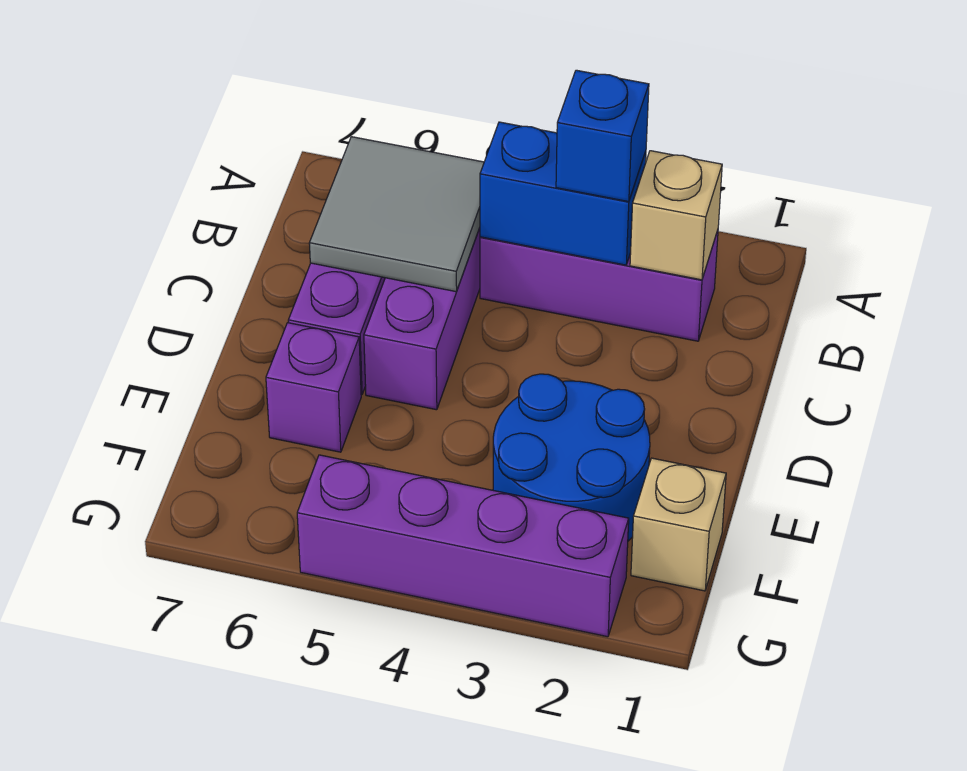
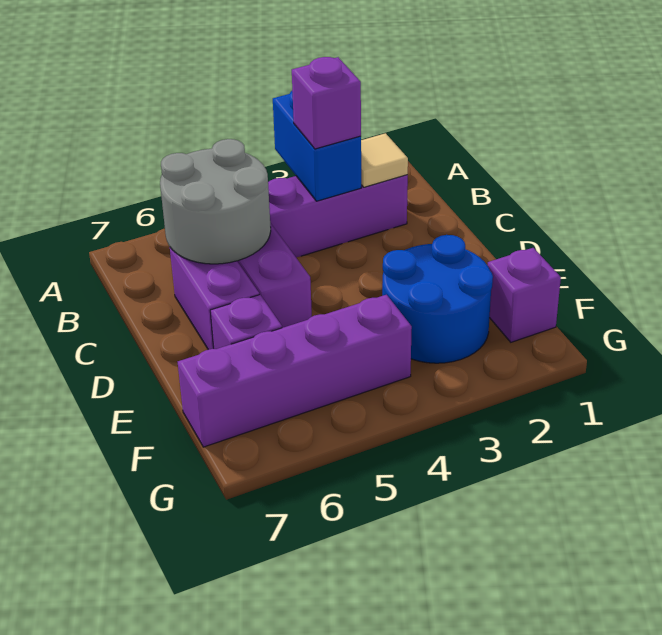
tan 1x1 brick [630,151,722,280] -> tan 1x1 tile [361,133,408,187]
blue 1x2 brick [480,122,646,265] -> blue 1x2 brick turned to [273,91,361,201]
blue 1x1 brick [556,70,649,202] -> purple 1x1 brick [292,57,361,149]
grey 2x2 tile [309,137,484,292] -> grey 2x2 round brick [160,139,271,264]
tan 1x1 brick [631,458,726,591] -> purple 1x1 brick [488,248,561,342]
purple 1x4 brick [297,455,629,637] -> purple 1x4 brick moved to [178,295,412,447]

